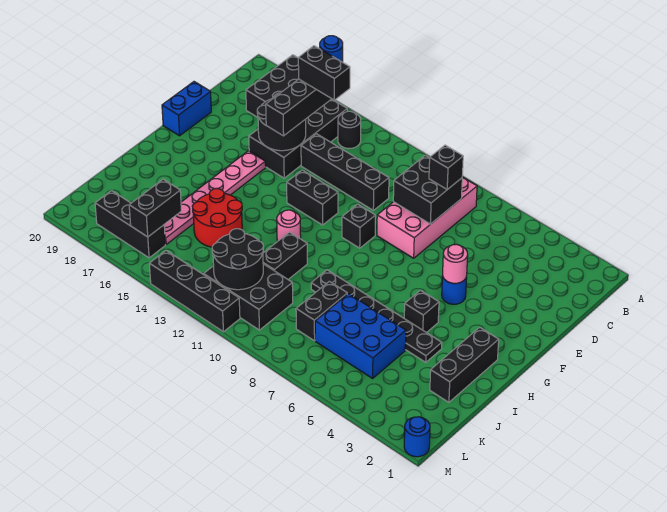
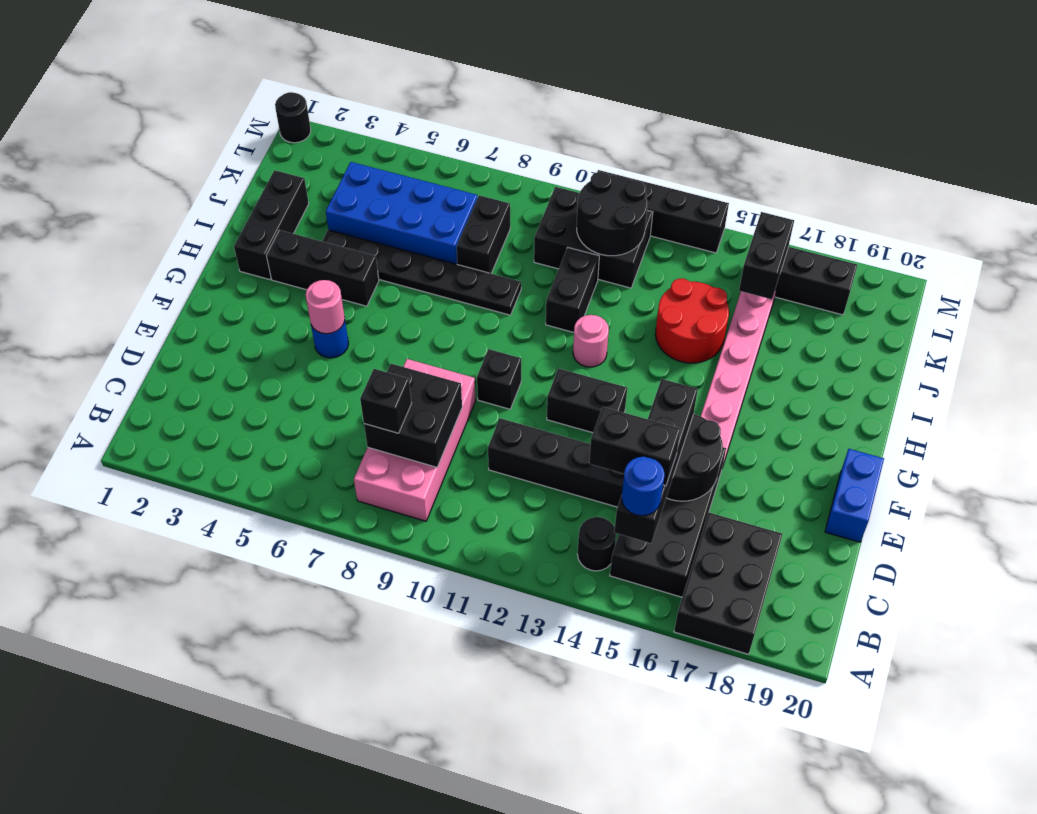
black 1x1 brick [404,290,439,333] -> black 1x3 brick [266,230,379,306]
blue 2x3 brick [315,294,406,378] -> blue 2x4 brick [326,162,478,264]
blue 1x1 round brick [404,417,430,457] -> black 1x1 round brick [275,92,311,143]

